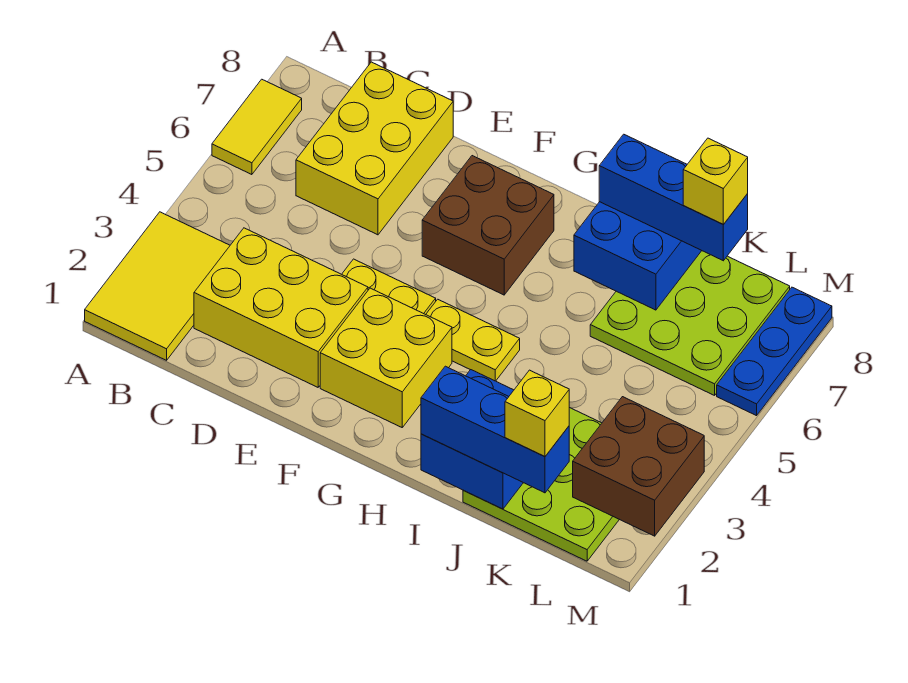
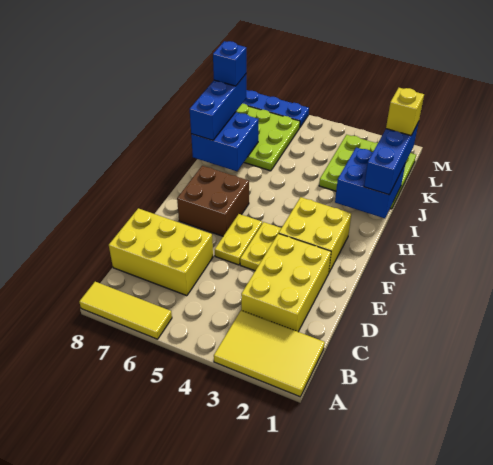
yellow 1x2 tile [212,79,302,175] -> yellow 1x3 tile [79,282,172,339]
yellow 1x2 plate [426,299,520,381] -> yellow 1x2 plate moved to [215,214,262,265]
yellow 1x1 brick [683,138,748,224] -> blue 1x1 brick [213,41,246,86]
brown 2x2 brick [573,397,704,536] -> none

